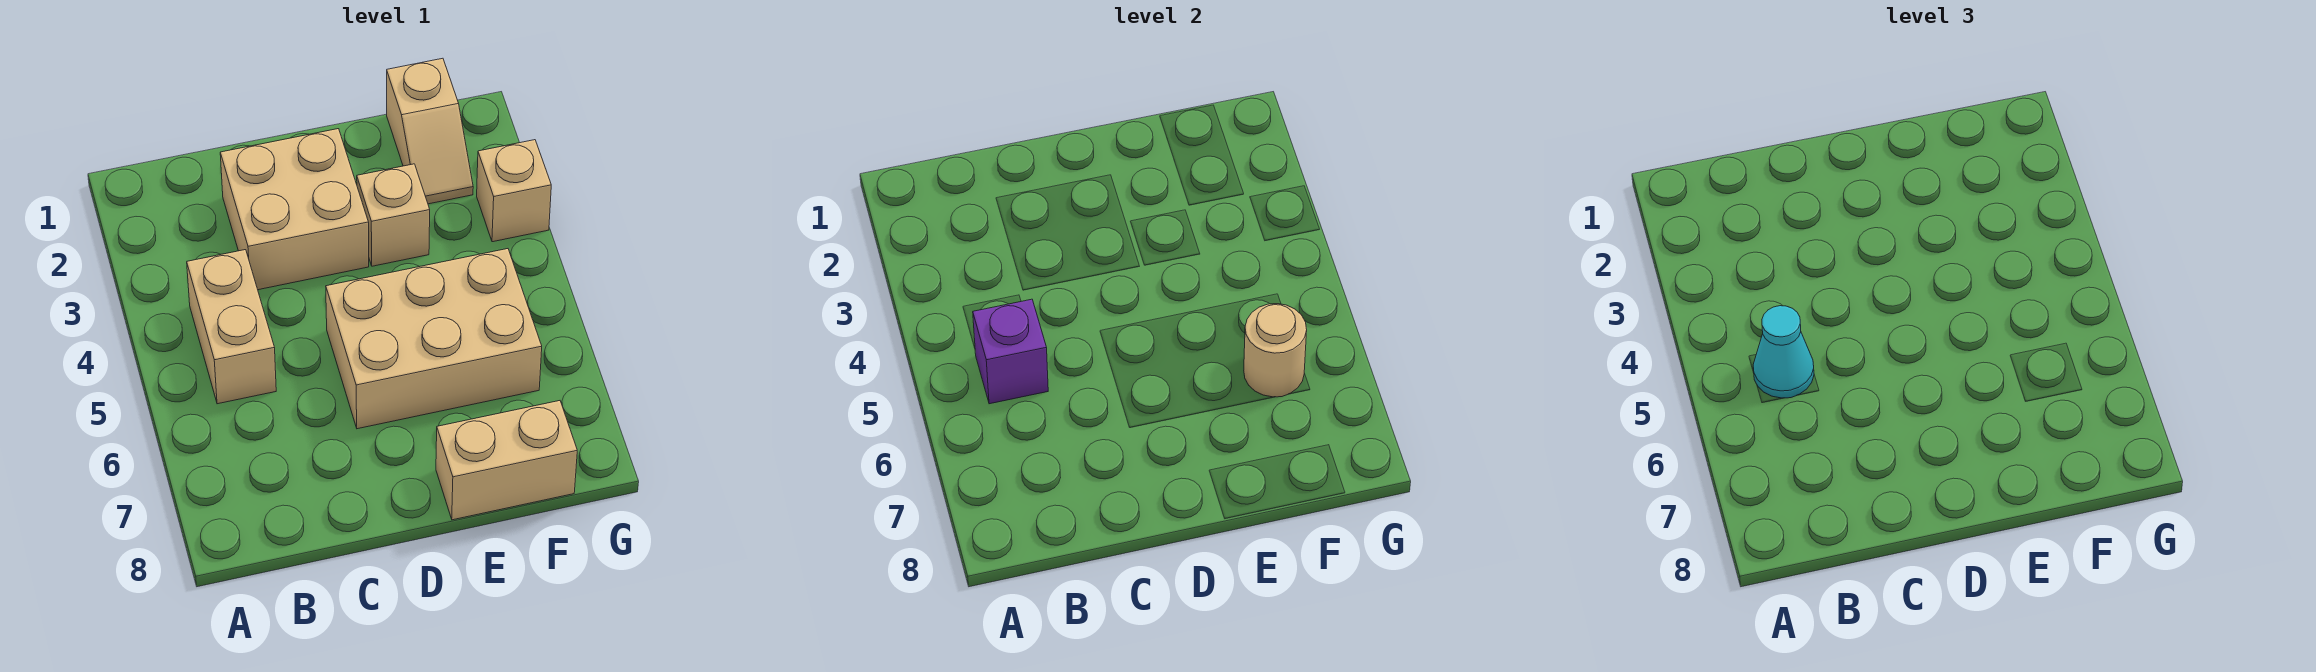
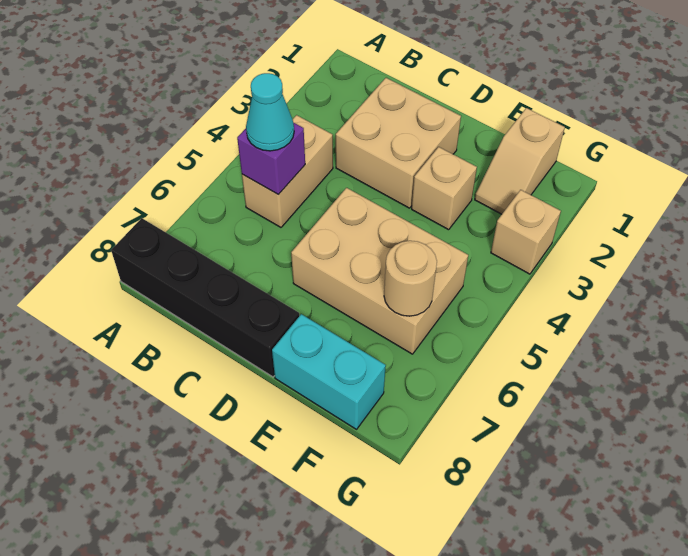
none -> black 1x4 brick [111,218,299,377]
tan 1x2 brick [436,401,577,520] -> cyan 1x2 brick [272,314,386,429]

